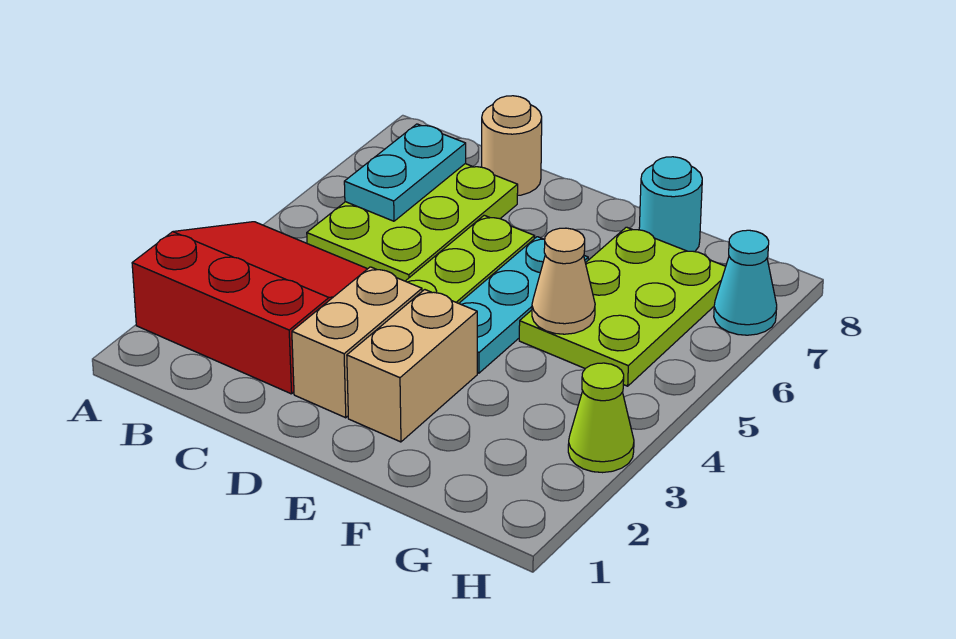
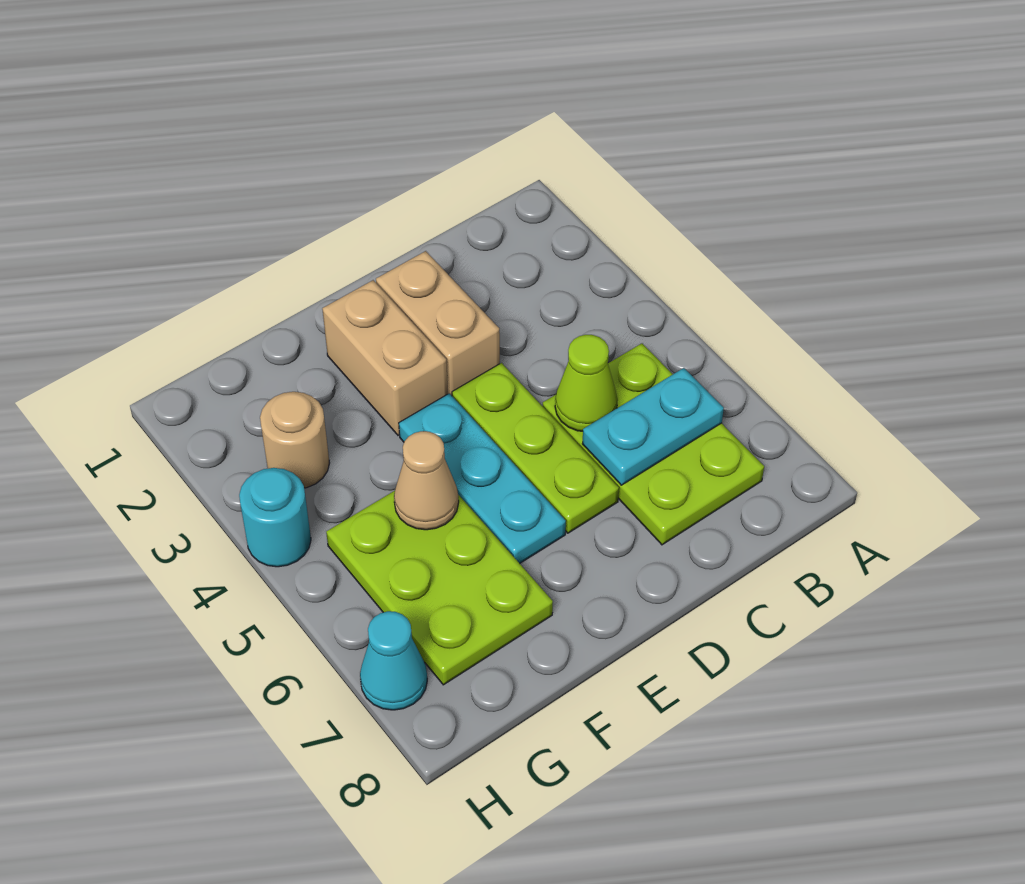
red 3x3 slope [132,222,367,394] -> none
cyan 1x2 plate [344,124,466,221] -> cyan 1x2 plate turned to [582,368,724,485]
tan 1x1 round brick [482,96,542,196] -> tan 1x1 round brick moved to [260,392,329,488]
cyan 1x1 round brick [639,157,702,252] -> cyan 1x1 round brick moved to [239,468,311,567]
lime 1x1 cone [568,363,634,473] -> lime 1x1 cone moved to [555,335,618,431]

